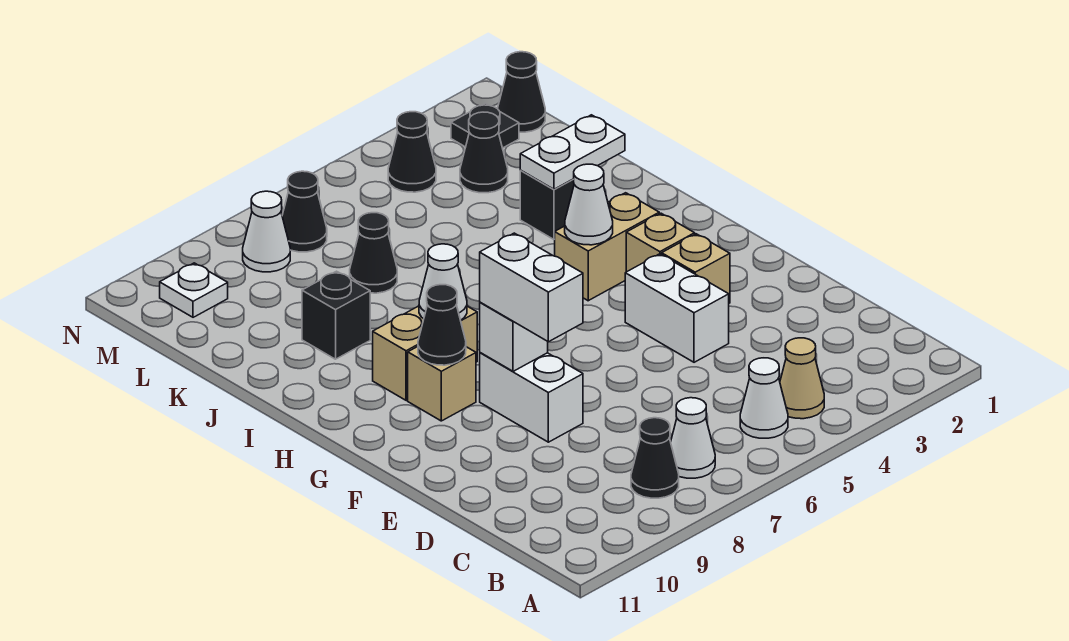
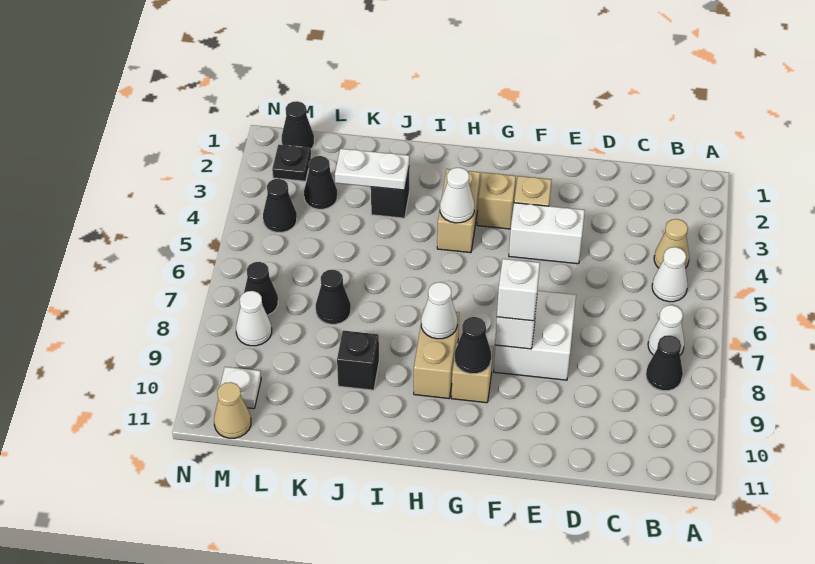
white 1x2 brick [480,353,583,442] -> white 2x2 brick [494,291,576,380]
white 1x2 brick [480,233,583,342] -> white 1x1 brick [497,259,540,321]
white 1x2 plate [520,115,625,189] -> white 1x2 plate turned to [335,149,409,190]
none -> tan 1x1 cone [214,382,251,438]

